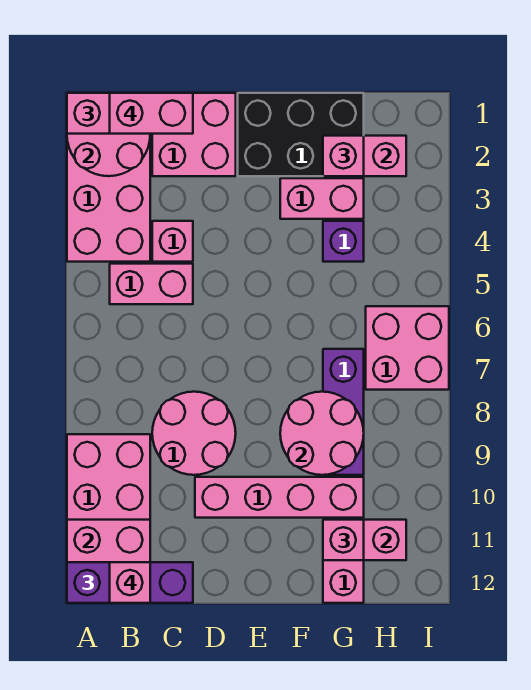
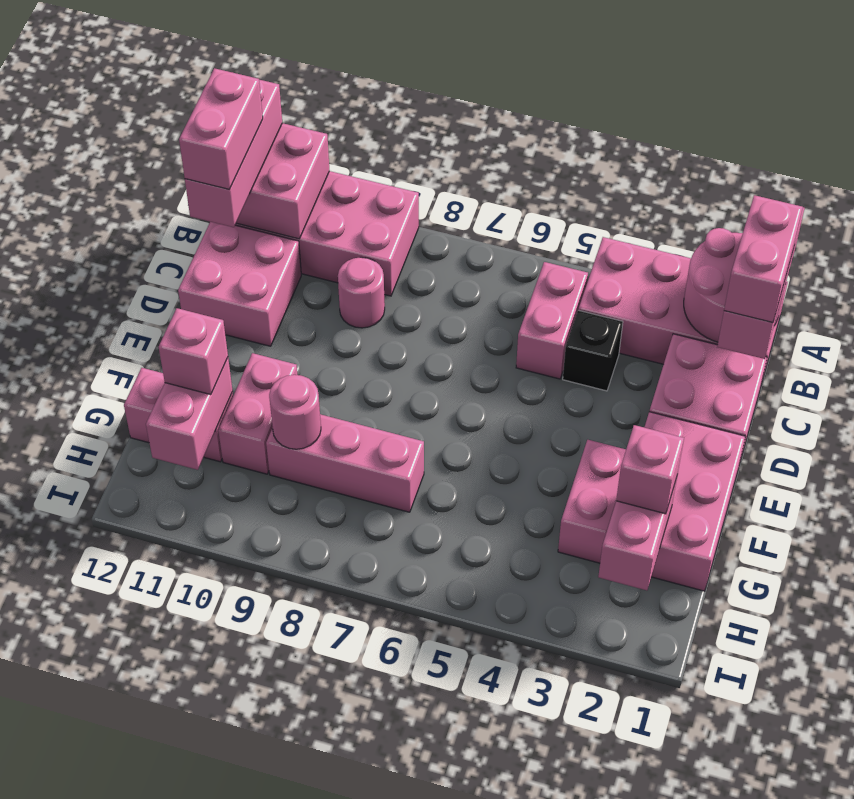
purple 1x3 brick [67,562,193,603] -> pink 1x3 brick [185,80,282,227]
pink 1x1 brick [110,562,150,603] -> pink 1x2 brick [179,68,263,189]
pink 1x1 brick [152,221,193,262] -> black 1x1 brick [563,310,623,391]
pink 2x2 round brick [152,392,236,475] -> pink 1x1 round brick [338,257,385,328]
pink 1x4 brick [195,477,364,518] -> pink 1x2 brick [218,353,297,474]
black 2x3 brick [238,93,364,176] -> pink 2x3 brick [644,412,745,591]
pink 2x2 round brick [280,392,364,475] -> pink 1x1 round brick [269,375,321,449]
purple 1x1 brick [323,221,364,262] -> none
purple 1x3 brick [323,349,364,475] -> pink 1x3 brick [266,414,424,512]
pink 2x2 brick [366,306,449,390] -> pink 2x2 brick moved to [178,222,301,346]

